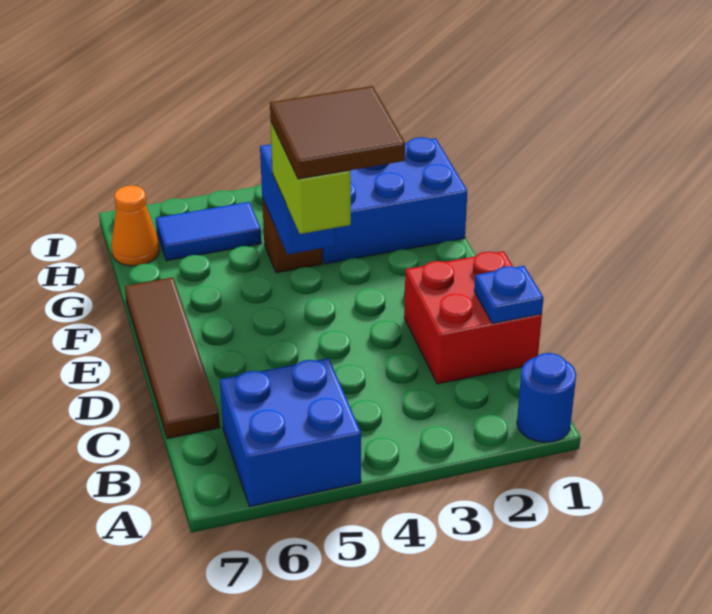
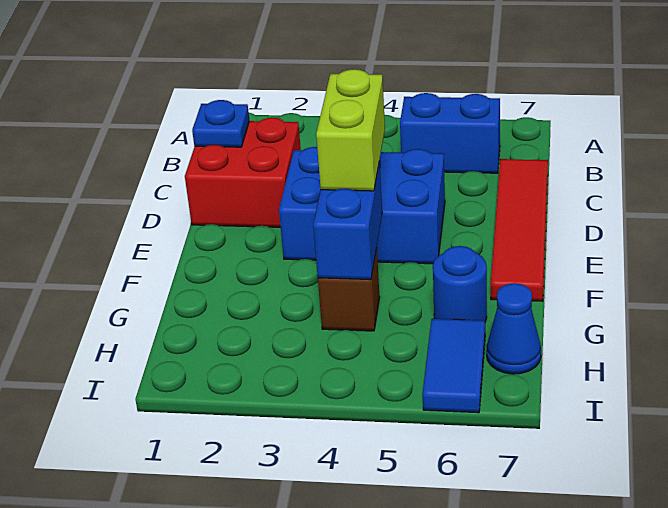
blue 1x1 round brick [517,353,576,442] -> blue 1x1 round brick moved to [433,246,487,322]
blue 2x2 brick [220,358,361,507] -> blue 1x2 brick [400,93,500,173]
brown 1x4 tile [124,277,220,439] -> red 1x4 tile [491,159,548,301]
brown 2x2 tile [270,86,405,179] -> none
blue 2x3 brick [322,137,467,264] -> blue 2x3 brick moved to [279,147,445,264]
blue 1x2 tile [156,202,261,261] -> blue 1x2 tile turned to [423,319,485,413]
orange 1x1 cone [111,186,160,266] -> blue 1x1 cone [487,283,541,374]

